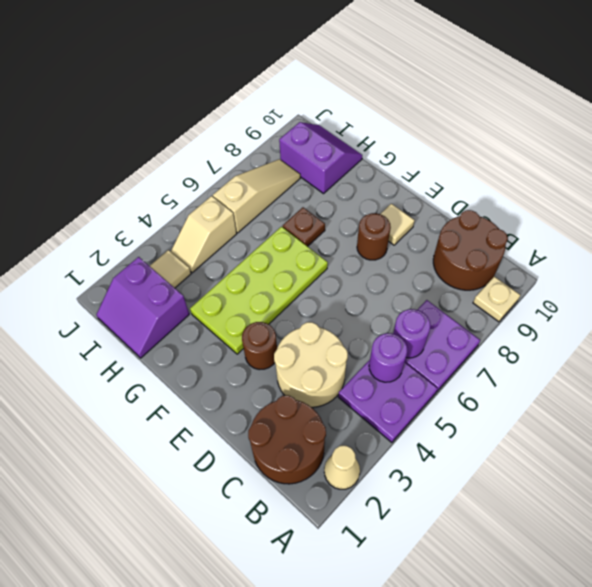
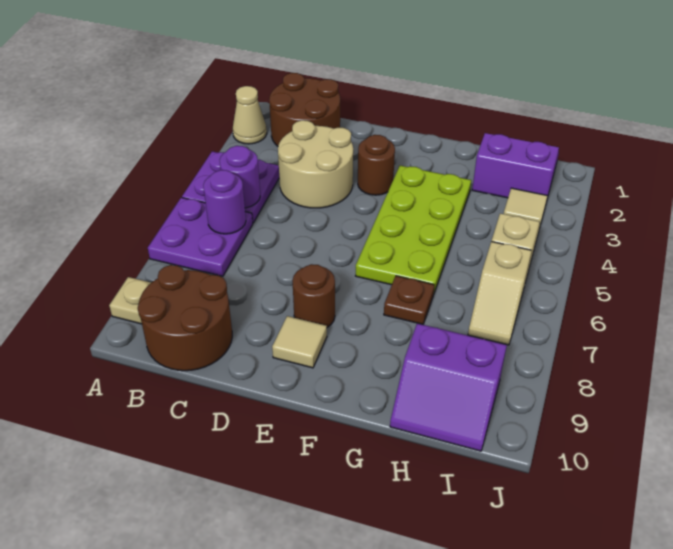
tan 1x3 slope [213,159,300,233] -> tan 1x2 slope [468,242,532,345]

